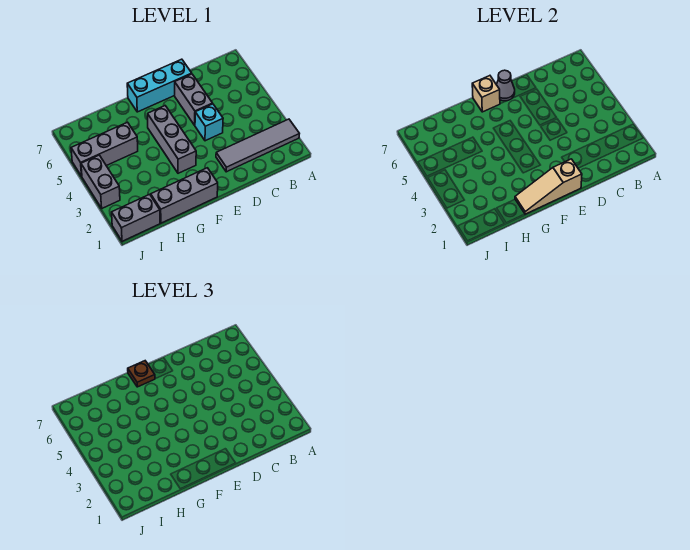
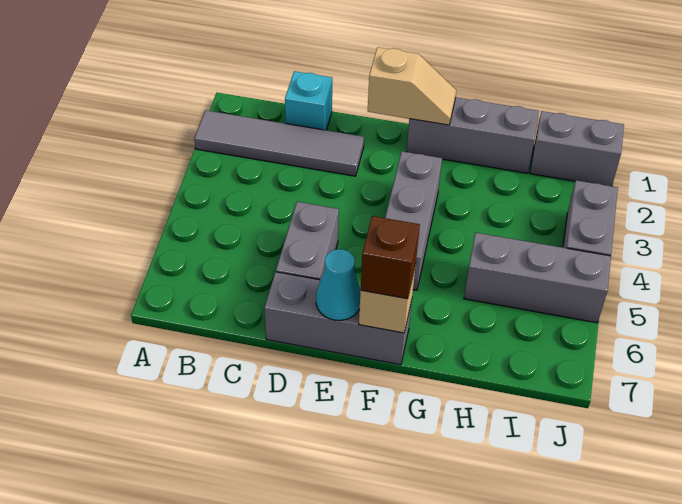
cyan 1x1 brick [195,104,223,141] -> cyan 1x1 brick moved to [285,71,332,130]
cyan 1x3 brick [127,59,192,112] -> grey 1x3 brick [264,272,412,365]
tan 1x3 slope [515,159,582,214] -> tan 1x2 slope [368,47,456,125]
grey 1x1 cone [496,70,515,101] -> cyan 1x1 cone [316,249,361,320]
brown 1x1 plate [128,361,155,387] -> brown 1x1 brick [361,216,420,299]

